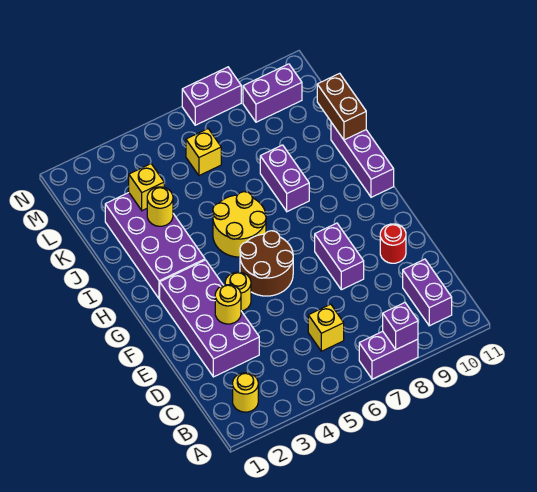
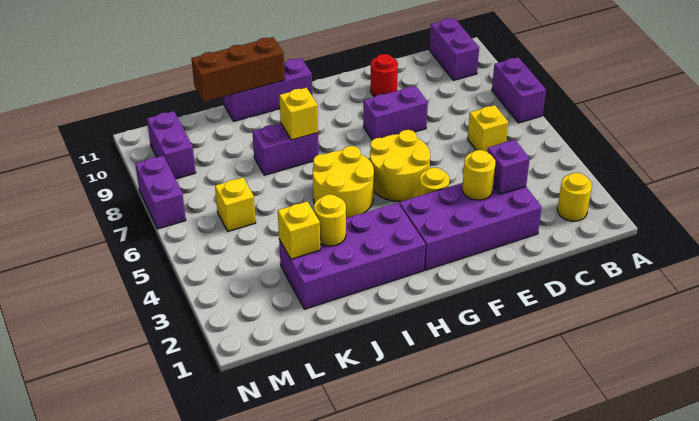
purple 1x1 brick [383,303,418,349] -> purple 1x1 brick moved to [488,140,530,195]
purple 1x2 brick [403,259,452,326] -> purple 1x2 brick turned to [429,18,479,80]
brown 2x2 round brick [240,231,293,296] -> yellow 2x2 round brick [370,130,430,201]
none -> yellow 1x1 brick [279,88,318,140]
brown 1x2 brick [317,73,366,140] -> brown 1x3 brick [191,37,285,102]

